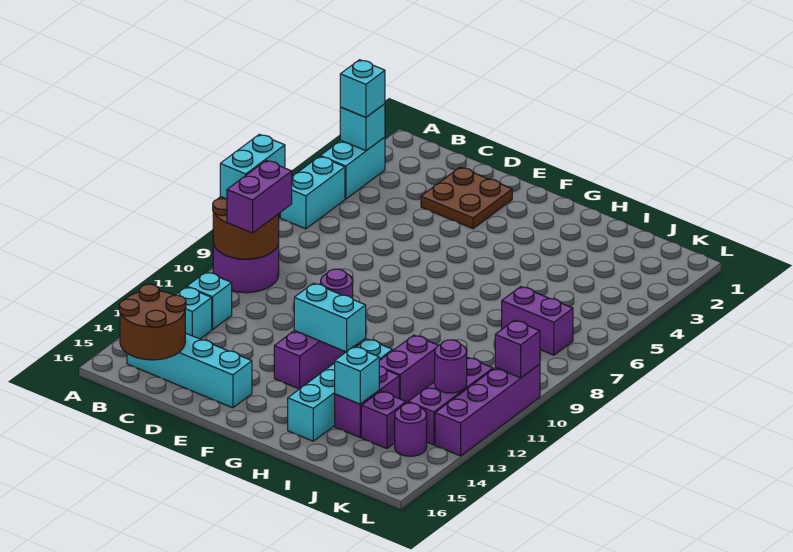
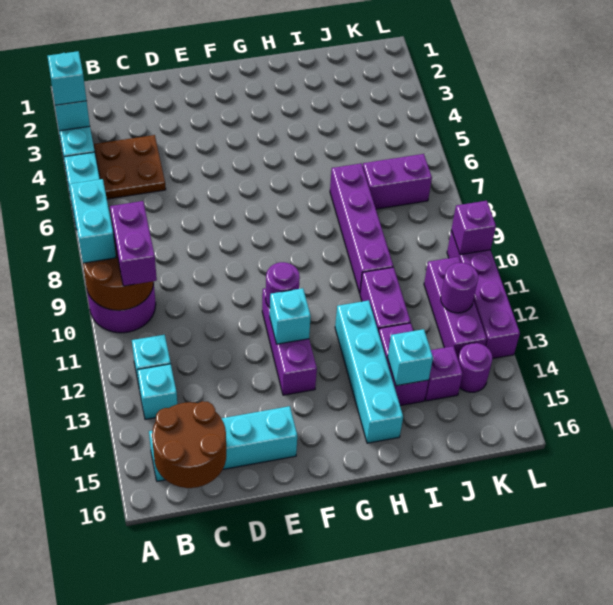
brown 2x2 plate [421,167,512,229] -> brown 2x2 plate moved to [94,135,166,199]
cyan 1x2 brick [294,283,366,352] -> cyan 1x1 brick [270,288,311,344]
none -> purple 1x4 brick [330,164,393,293]

